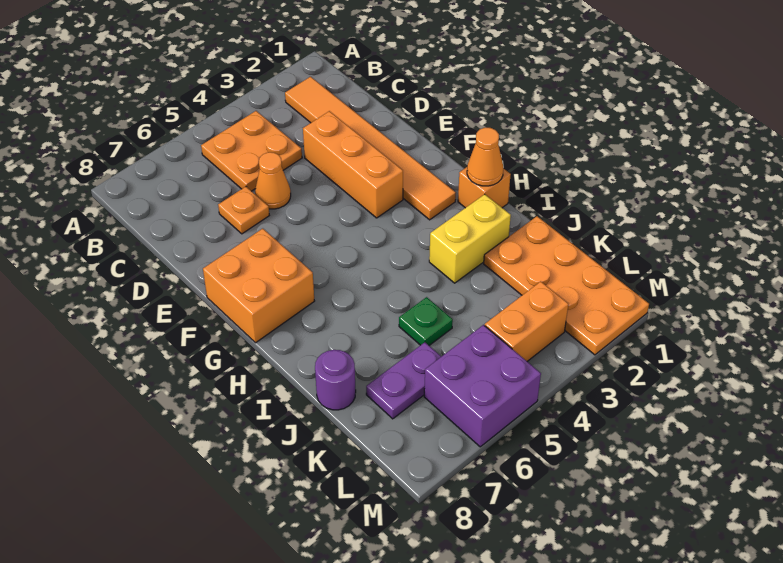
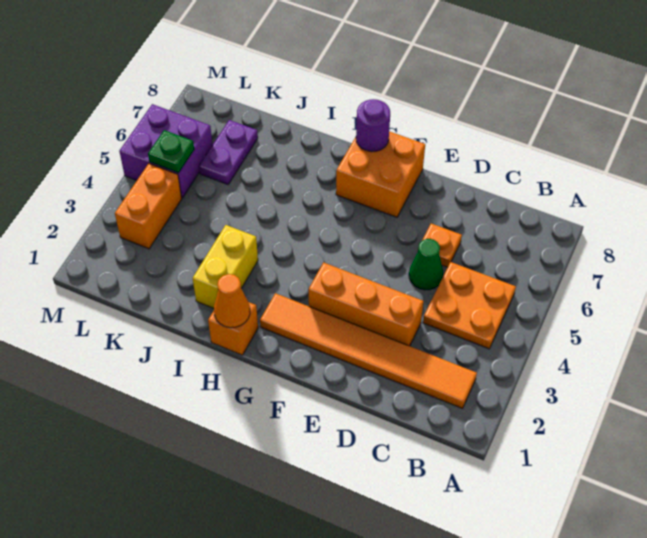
orange 1x1 cone [255,152,291,209] -> green 1x1 cone [409,239,443,290]
orange 2x4 plate [484,216,649,355] -> none
green 1x1 plate [399,297,453,345] -> green 1x1 plate moved to [148,130,194,173]
purple 1x1 round brick [315,350,356,410] -> purple 1x1 round brick moved to [356,99,390,152]

